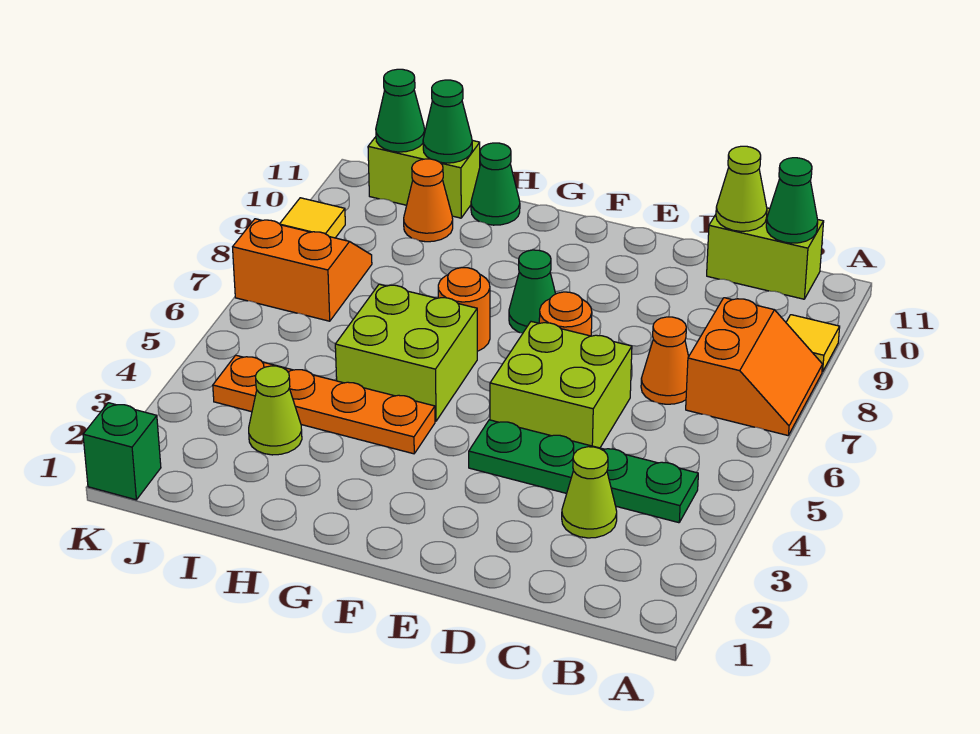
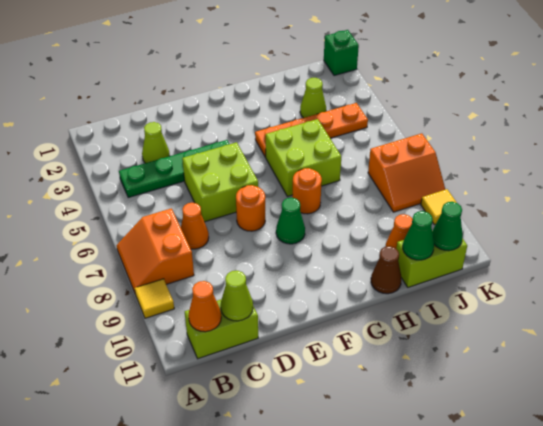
green 1x1 cone [766,158,818,243] -> orange 1x1 cone [188,281,221,332]
green 1x1 cone [471,143,520,225] -> brown 1x1 cone [371,246,401,294]

